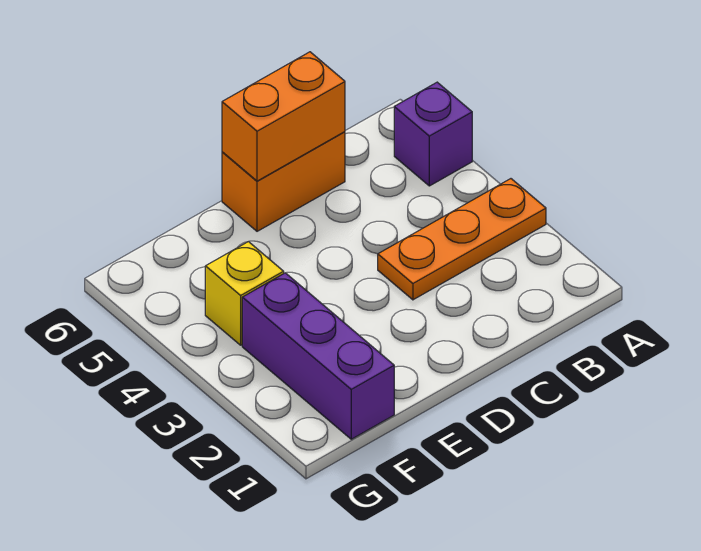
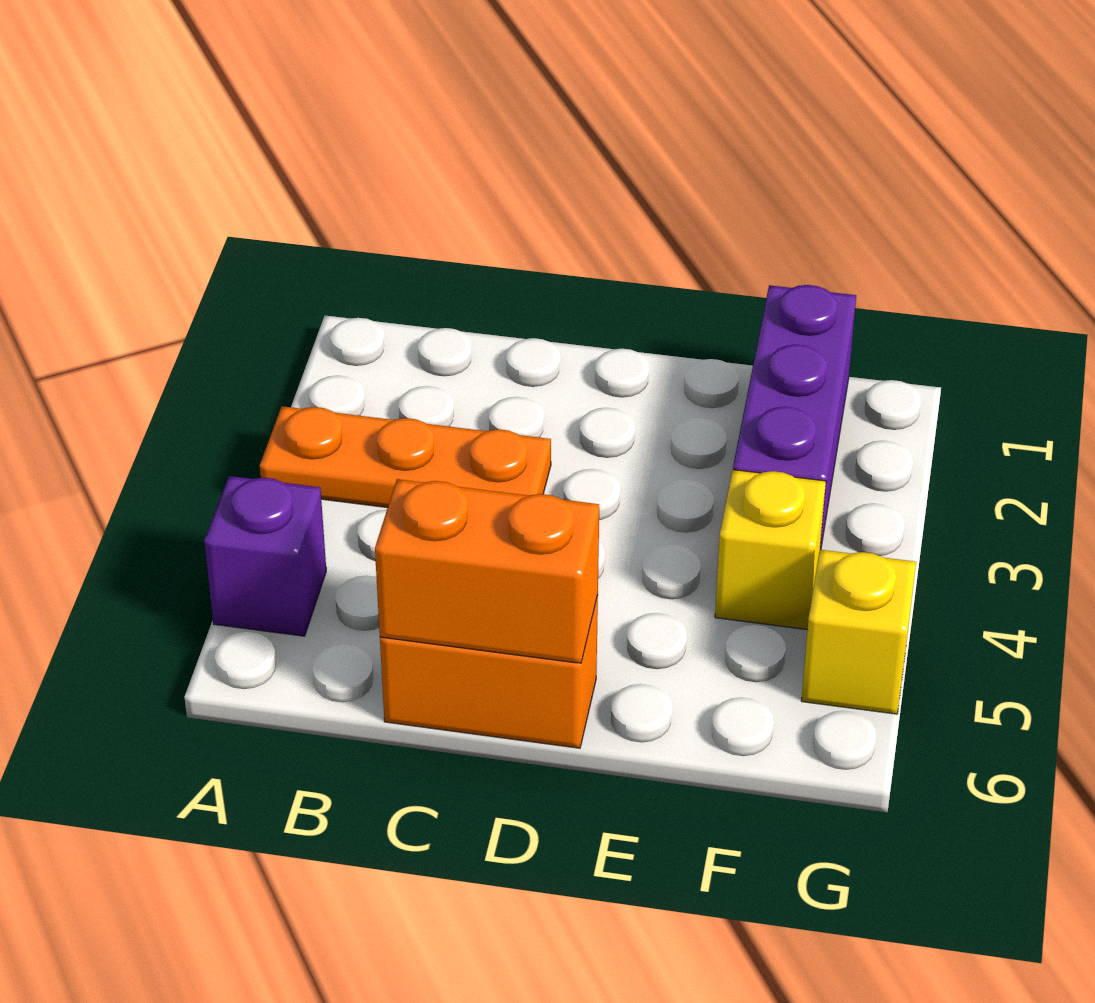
none -> yellow 1x1 brick [801,550,916,714]

